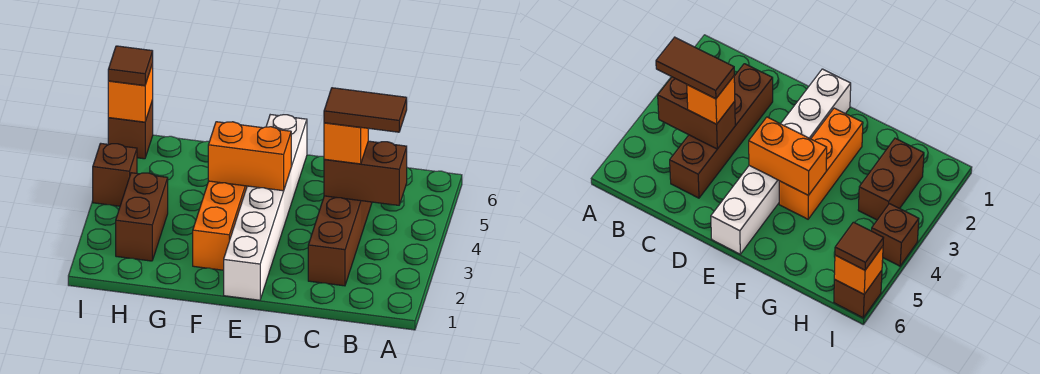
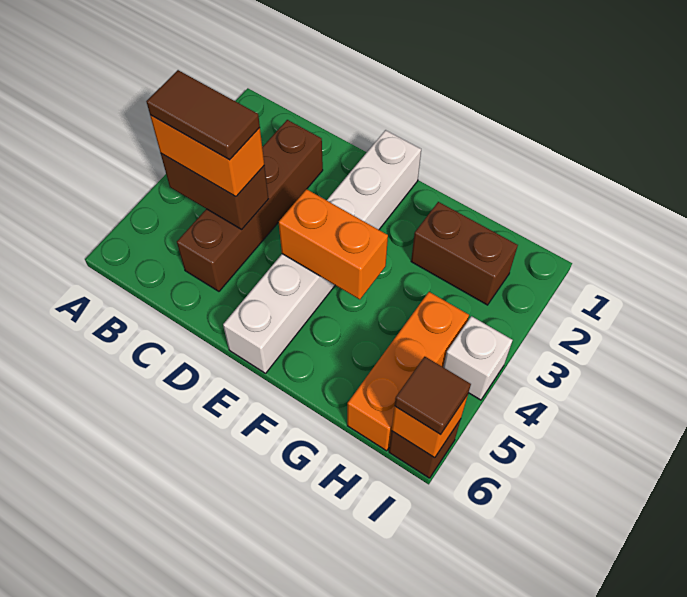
orange 1x1 brick [324,123,368,164] -> orange 1x2 brick [150,115,264,197]
orange 1x3 brick [193,181,247,270] -> orange 1x3 brick moved to [347,292,469,451]
brown 1x2 brick [116,173,168,261] -> brown 1x2 brick turned to [411,202,518,305]
brown 1x1 brick [93,143,137,206] -> white 1x1 brick [443,316,513,400]

